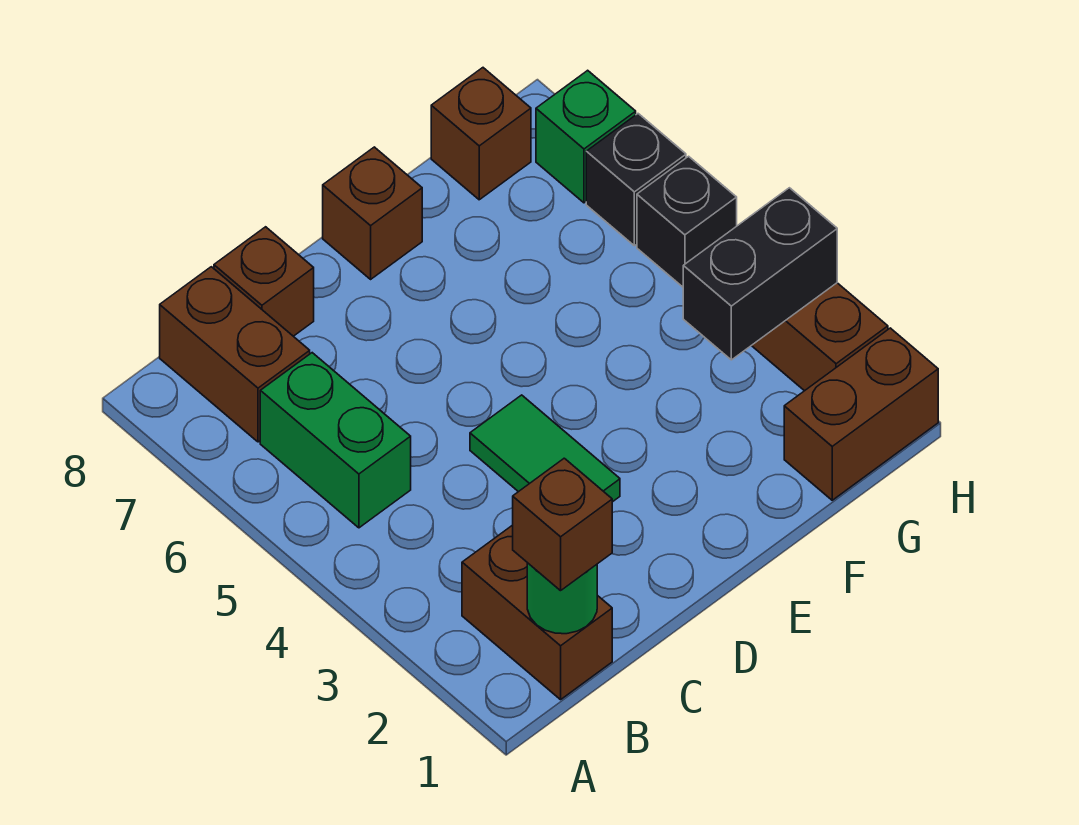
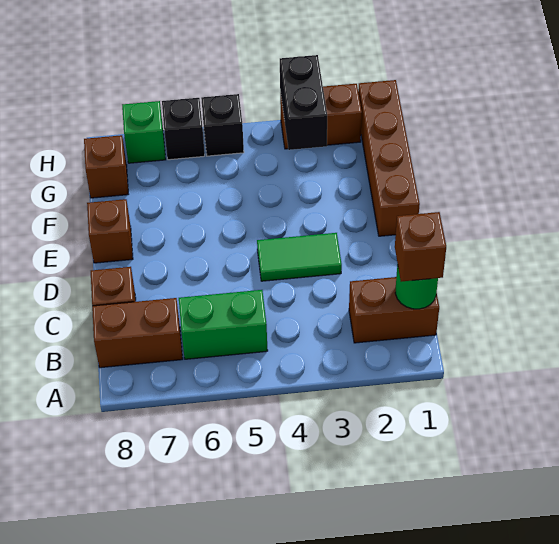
brown 1x2 brick [784,328,938,500] -> brown 1x4 brick [358,80,420,236]

